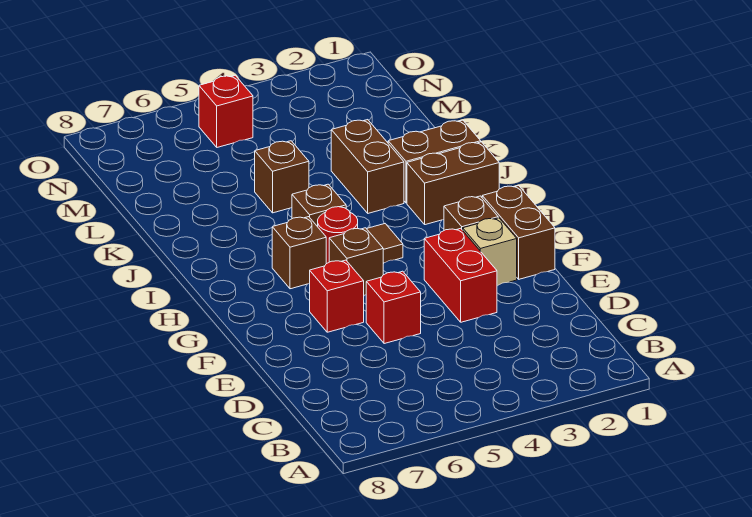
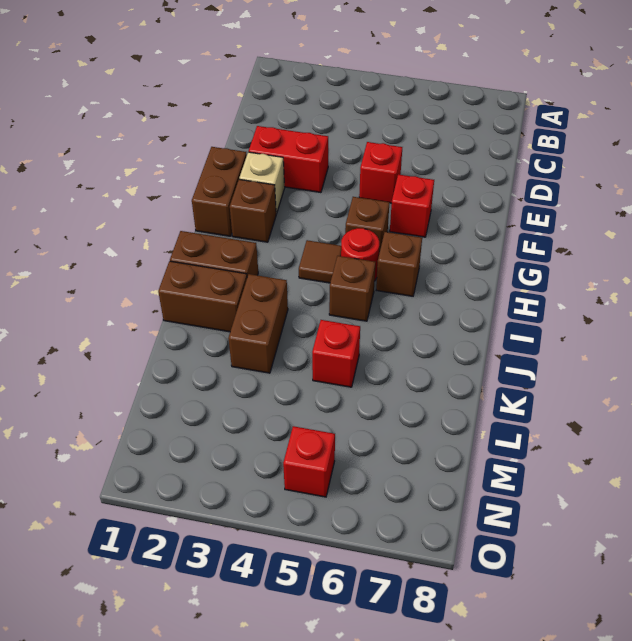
red 1x2 brick [424,228,497,322] -> red 1x2 brick turned to [249,126,328,192]
brown 1x1 brick [255,141,309,213] -> red 1x1 brick [312,320,360,387]

